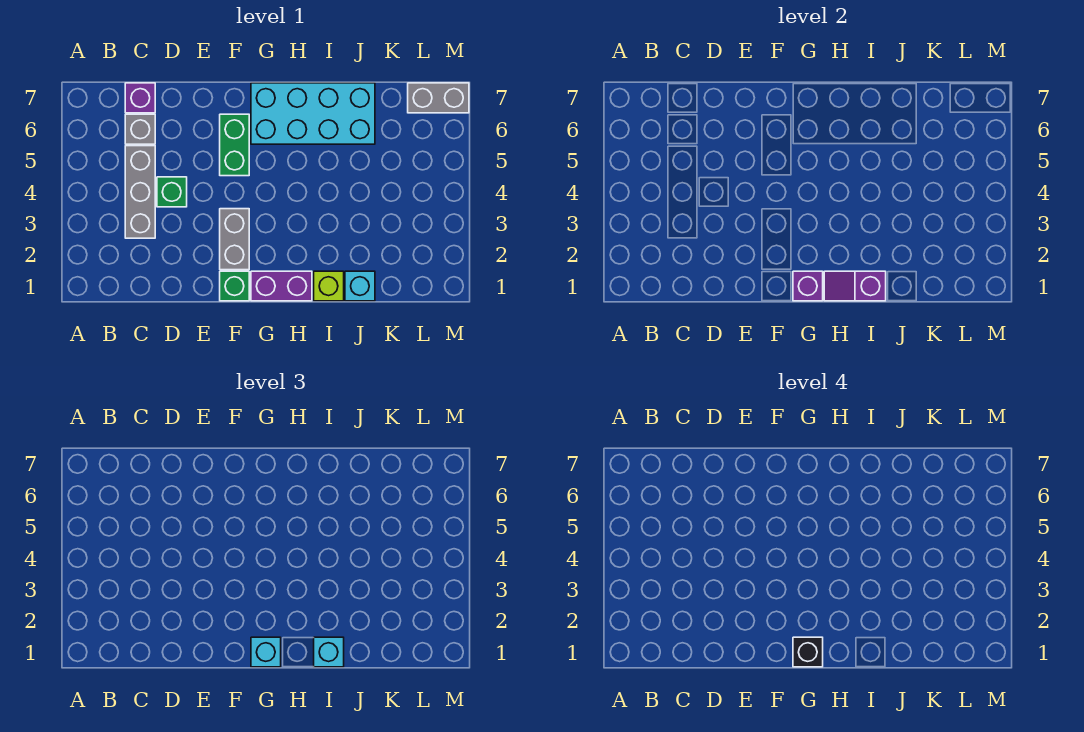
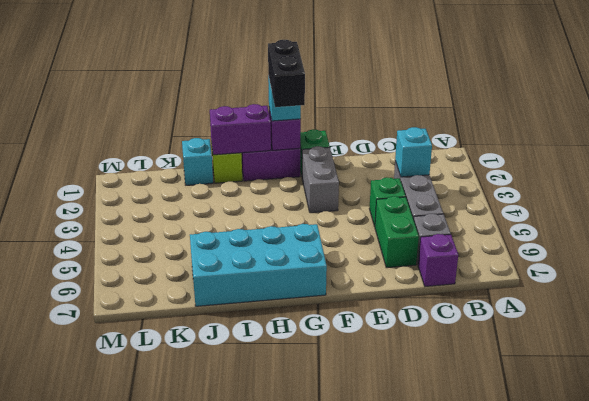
green 1x2 brick [220,114,249,176] -> green 1x2 brick moved to [375,196,419,268]
black 1x1 brick [793,637,823,667] -> black 1x2 brick [268,40,305,107]
purple 1x2 slope [824,271,886,301] -> purple 1x2 brick [210,104,271,155]
cyan 1x1 brick [314,637,344,667] -> cyan 1x1 brick moved to [395,127,432,177]
grey 1x2 brick [408,83,469,113] -> none

